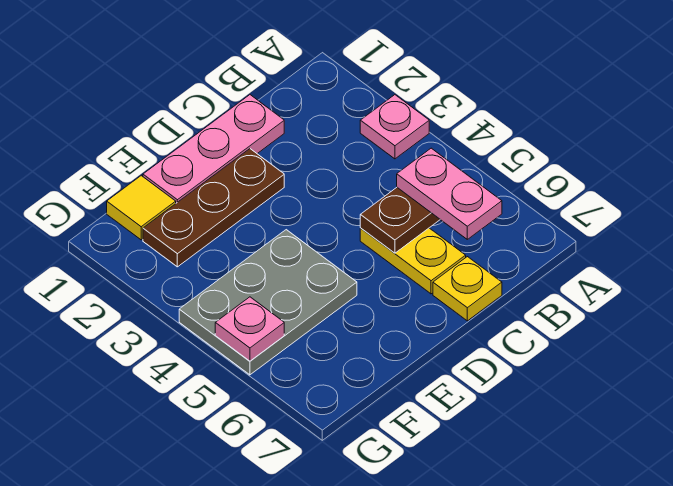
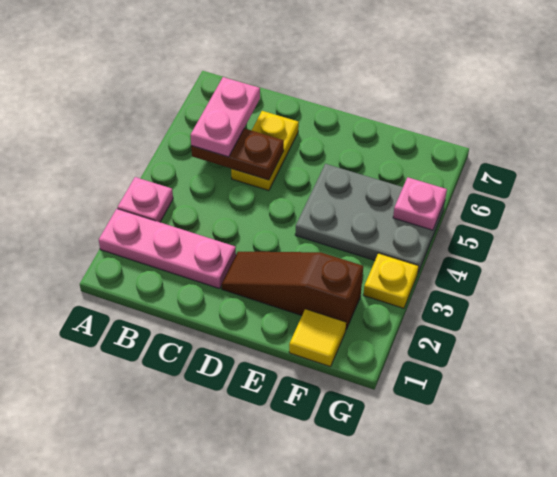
pink 1x3 plate [143,95,284,203] -> pink 1x3 plate moved to [99,209,236,289]
yellow 1x1 plate [433,257,502,321] -> yellow 1x1 plate moved to [363,253,419,308]
brown 1x3 plate [143,149,284,267] -> brown 1x3 slope [221,251,363,329]

